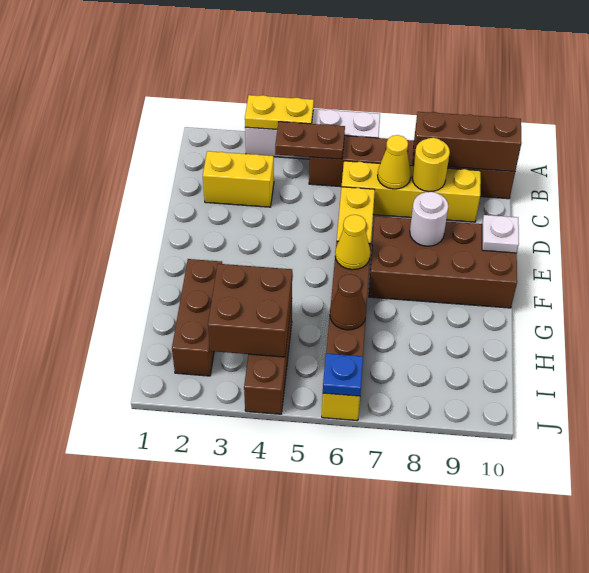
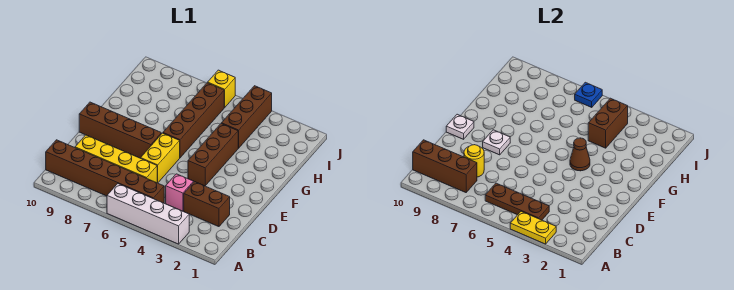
brown 1x2 plate [275,122,345,159] -> brown 1x3 plate [485,183,549,220]
yellow 1x2 brick [203,151,274,207] -> brown 1x2 brick [184,182,230,227]
none -> pink 1x1 brick [166,174,193,211]
yellow 1x1 cone [378,135,411,189] -> none
brown 2x4 brick [369,216,517,308] -> brown 1x4 brick [79,102,161,158]
white 1x1 round brick [410,192,448,246] -> white 1x1 plate [483,130,510,155]
yellow 1x1 cone [335,215,370,270] -> none
brown 1x3 brick [172,259,222,376] -> brown 1x3 brick moved to [188,124,238,186]
brown 2x2 brick [208,264,292,357] -> brown 1x2 brick [588,98,628,148]
brown 1x1 cone [330,274,366,330] -> brown 1x1 cone moved to [570,138,590,171]

